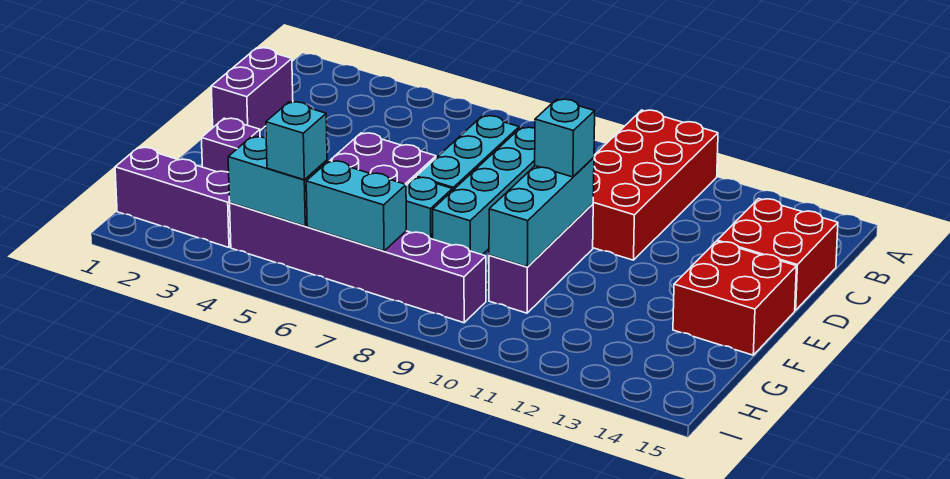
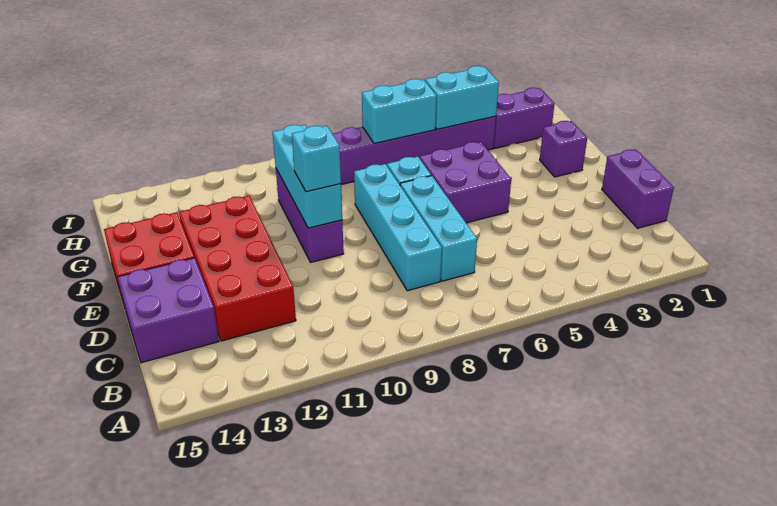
red 2x4 brick [593,110,718,260] -> red 2x4 brick moved to [179,196,296,341]
red 2x2 brick [717,199,838,310] -> purple 2x2 brick [118,258,219,363]
purple 1x3 brick [115,147,231,247] -> purple 1x2 brick [494,88,555,148]
cyan 1x1 brick [266,102,327,180] -> none

